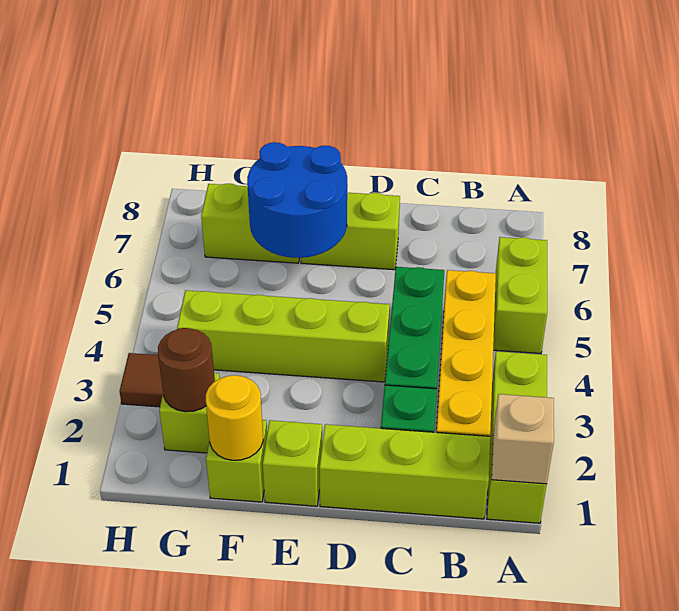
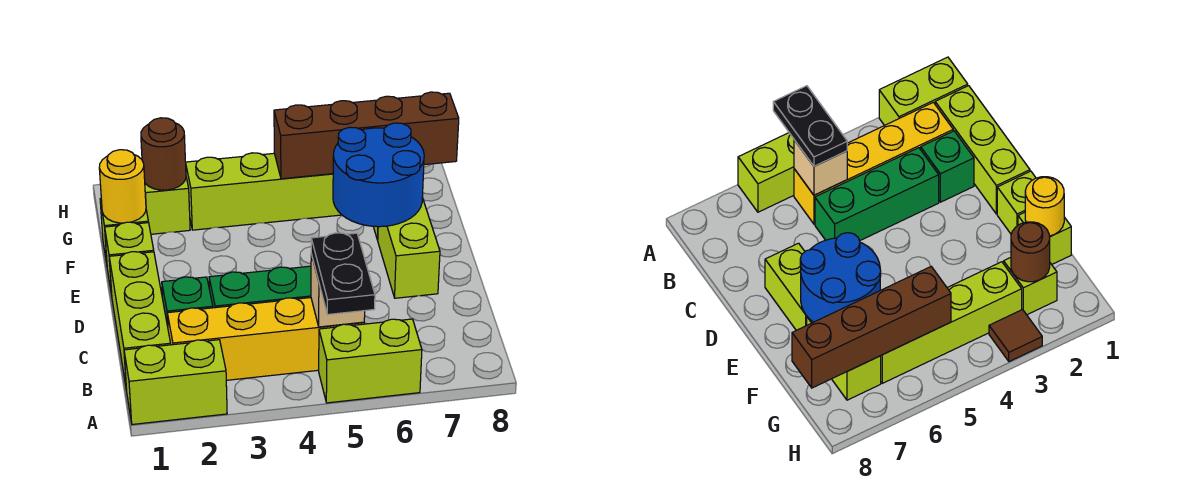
lime 1x3 brick [487,351,547,523] -> lime 1x2 brick [124,340,227,424]
tan 1x1 brick [492,394,554,484] -> tan 1x1 brick moved to [311,254,365,327]
none -> black 1x2 plate [311,233,375,314]
lime 1x4 brick [177,290,390,382] -> lime 1x4 brick turned to [186,153,341,230]
none -> brown 1x4 brick [274,92,459,179]

